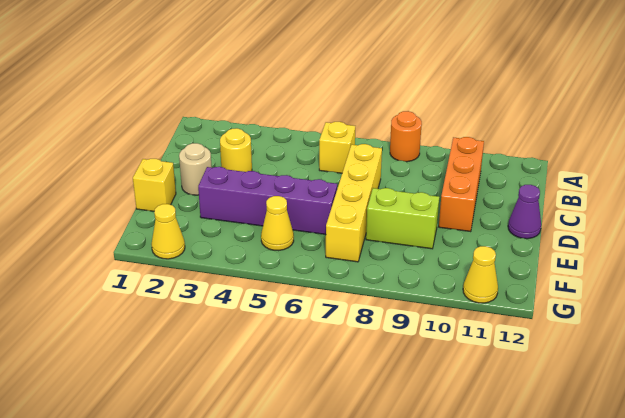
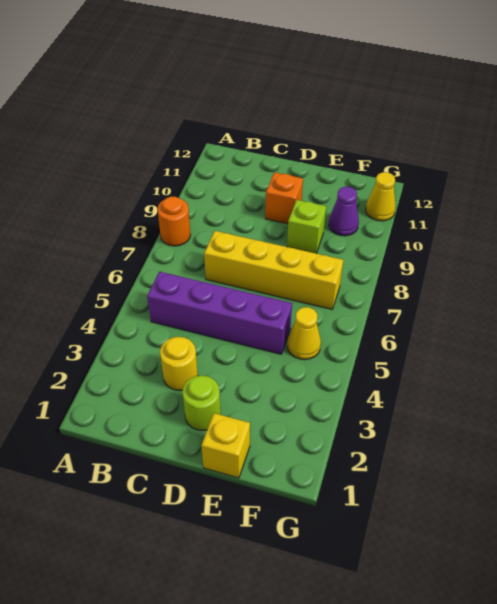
yellow 1x1 brick [319,122,355,173] -> none
orange 1x3 brick [439,137,484,232] -> orange 1x1 brick [265,172,303,224]
tan 1x1 round brick [179,143,212,195] -> lime 1x1 round brick [182,375,221,431]
purple 1x1 cone [508,185,541,239] -> purple 1x1 cone moved to [329,187,359,236]
purple 1x4 brick [198,167,337,234] -> purple 1x4 brick turned to [147,272,292,354]
lime 1x2 brick [366,188,439,249] -> lime 1x1 brick [287,200,326,253]
yellow 1x1 cone [151,204,185,259] -> none

